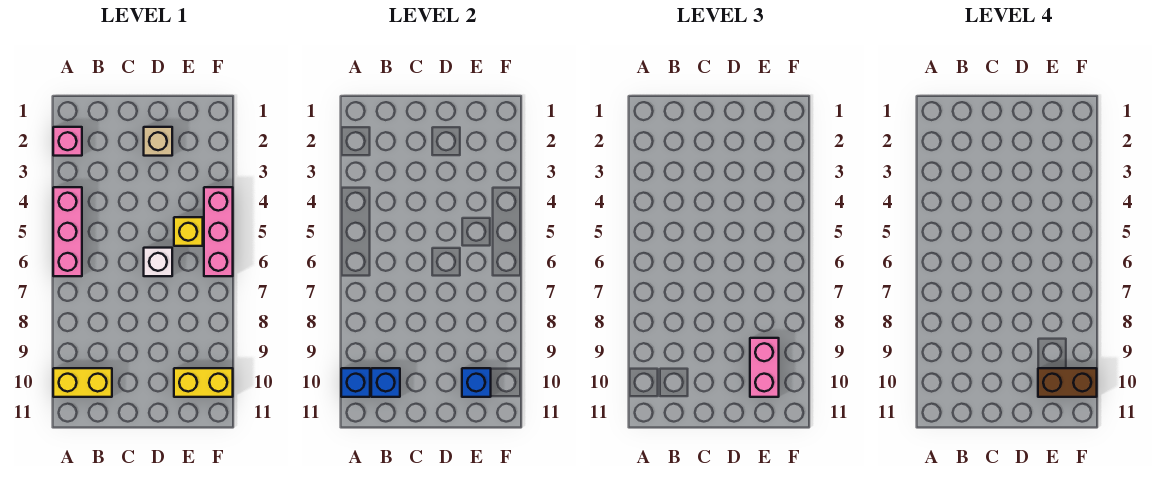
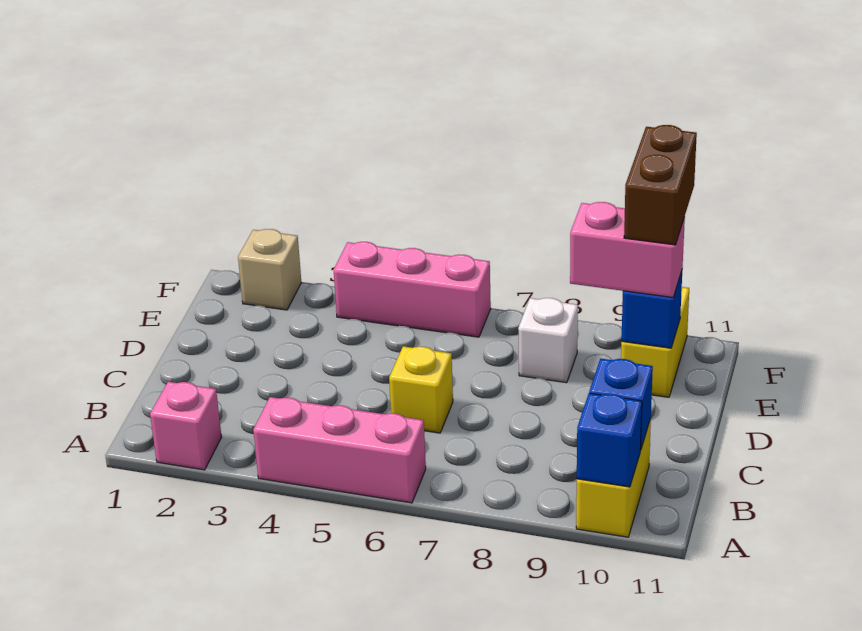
tan 1x1 brick [144,127,172,156] -> tan 1x1 brick moved to [238,229,301,310]
white 1x1 brick [144,248,172,276] -> white 1x1 brick moved to [518,298,578,383]
yellow 1x1 brick [174,217,203,246] -> yellow 1x1 brick moved to [389,346,453,433]

